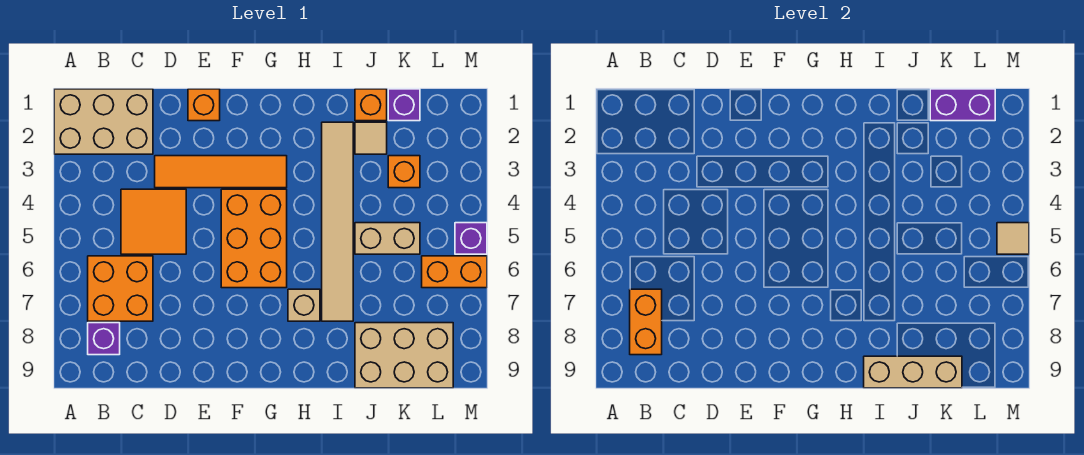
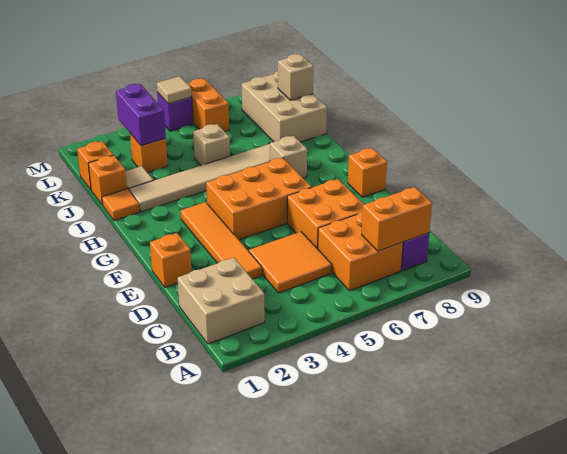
tan 2x3 brick [54,89,153,154] -> tan 2x2 brick [177,258,265,344]
none -> orange 2x2 brick [287,179,364,249]
none -> orange 1x1 brick [348,148,387,197]
none -> orange 1x1 tile [102,189,140,221]
tan 1x3 brick [864,356,962,388] -> tan 1x1 brick [278,54,313,100]
tan 1x2 brick [355,223,420,254] -> tan 1x1 brick [193,124,230,165]
purple 1x1 brick [388,89,420,121] -> orange 1x1 brick [77,141,113,190]
purple 1x2 brick [930,89,995,121] -> purple 1x2 brick moved to [116,84,166,146]

